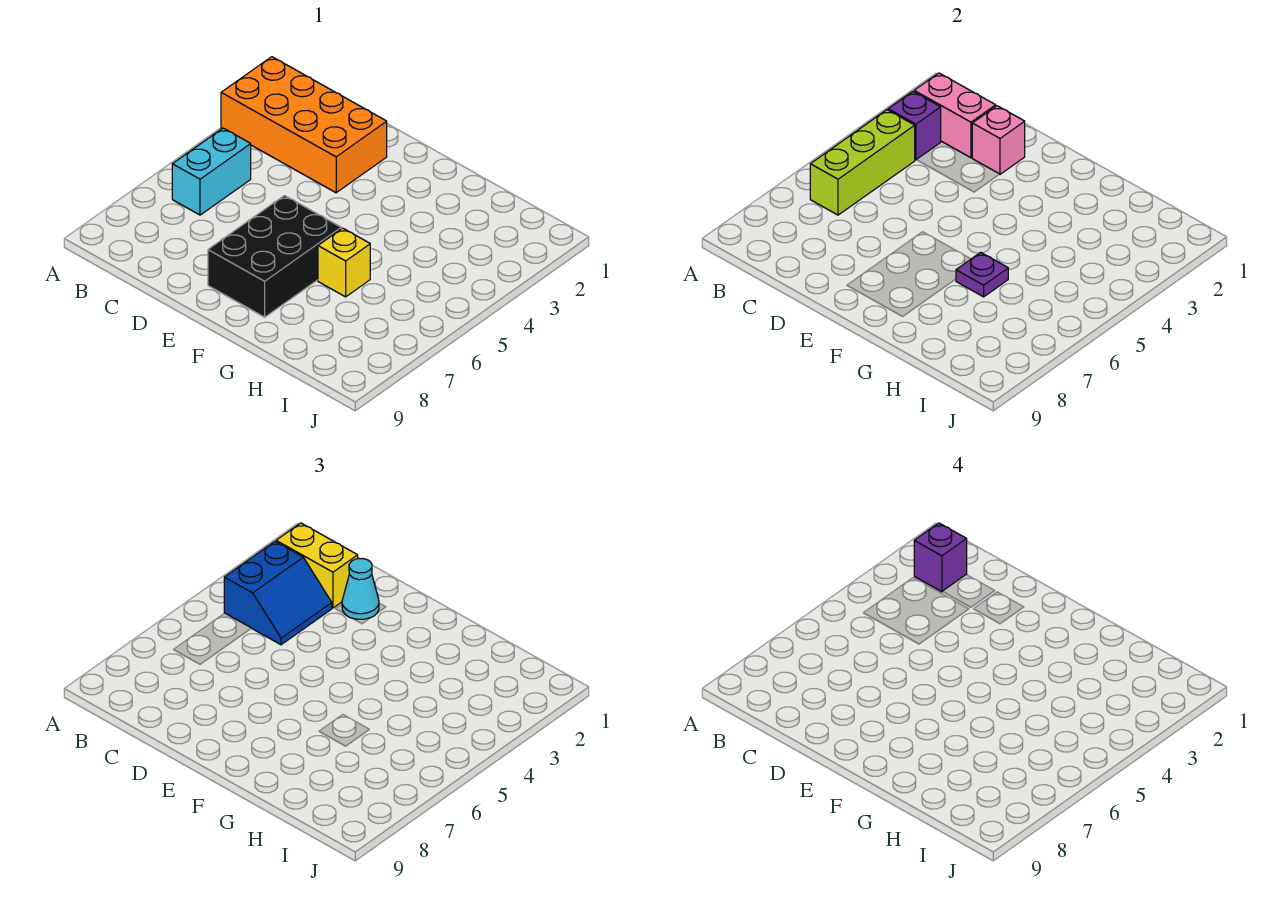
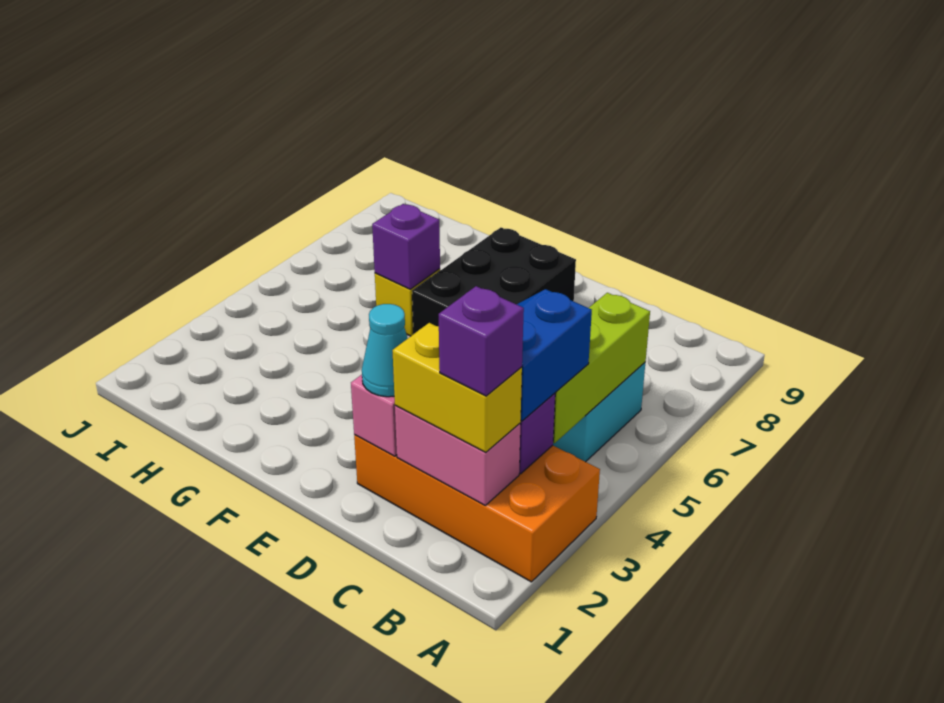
purple 1x1 plate [956,252,1008,297] -> purple 1x1 brick [372,204,440,289]

